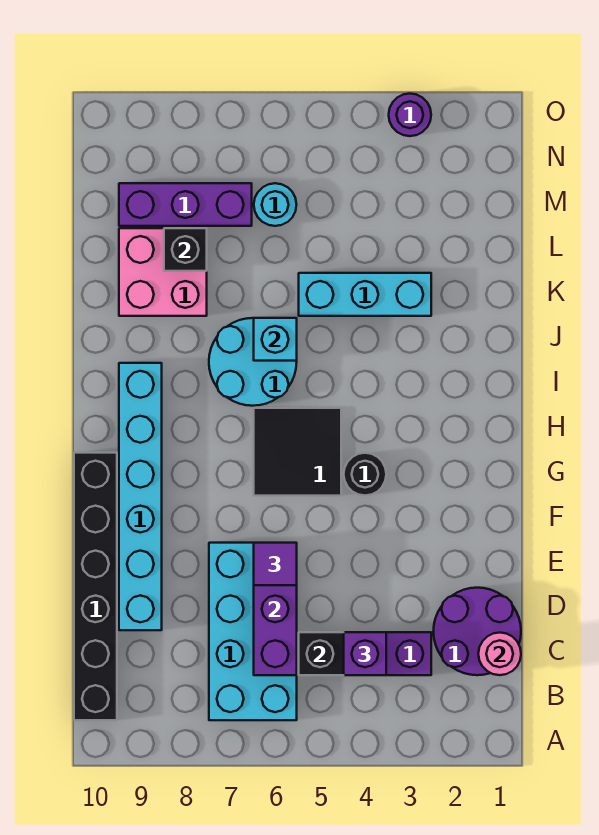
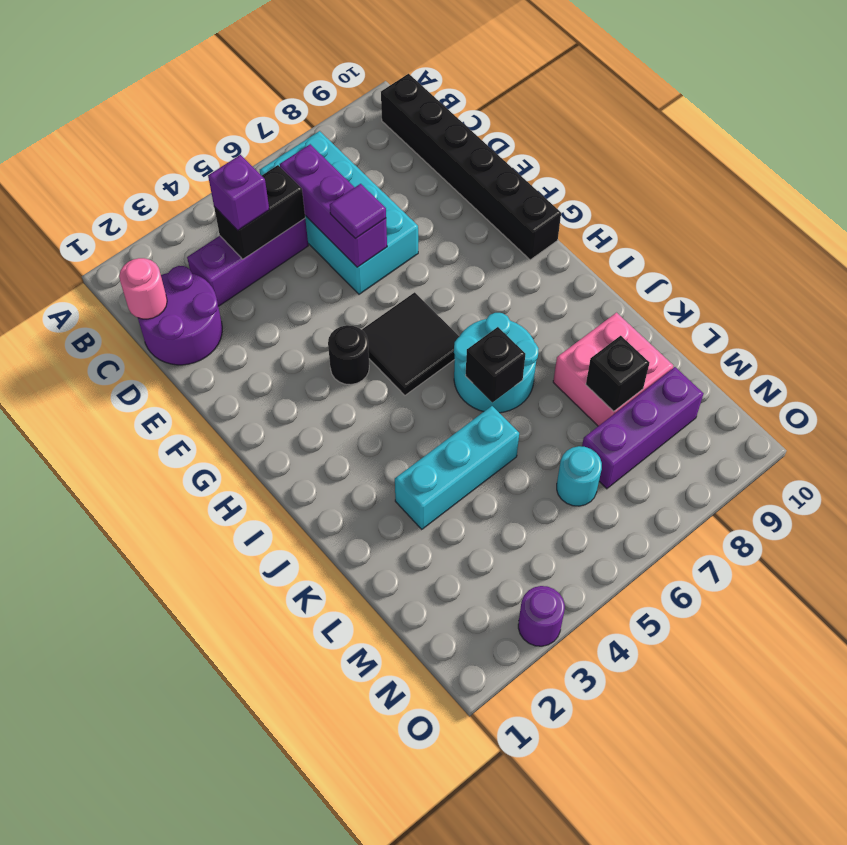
cyan 1x6 brick [119,363,162,630] -> none
cyan 1x1 brick [254,318,297,361] -> black 1x1 brick [466,327,525,402]

